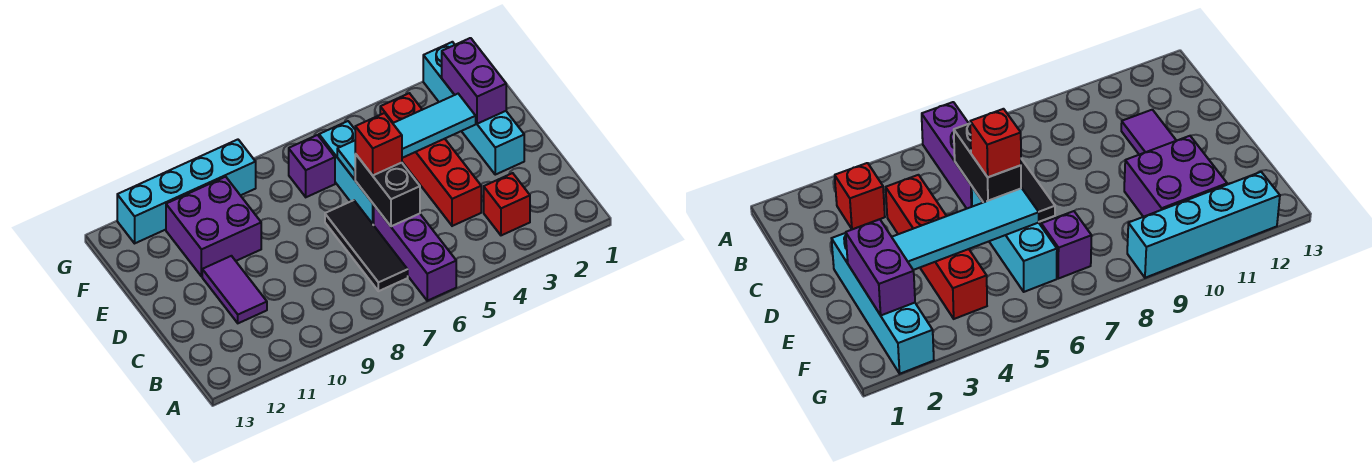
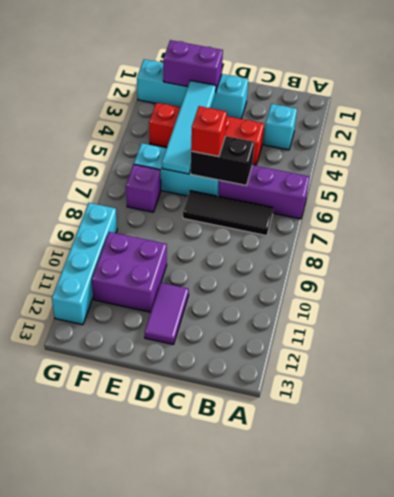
red 1x1 brick [484,173,530,235] -> cyan 1x1 brick [264,104,297,150]
purple 1x2 tile [202,256,267,323] -> purple 1x2 tile turned to [145,283,189,345]

